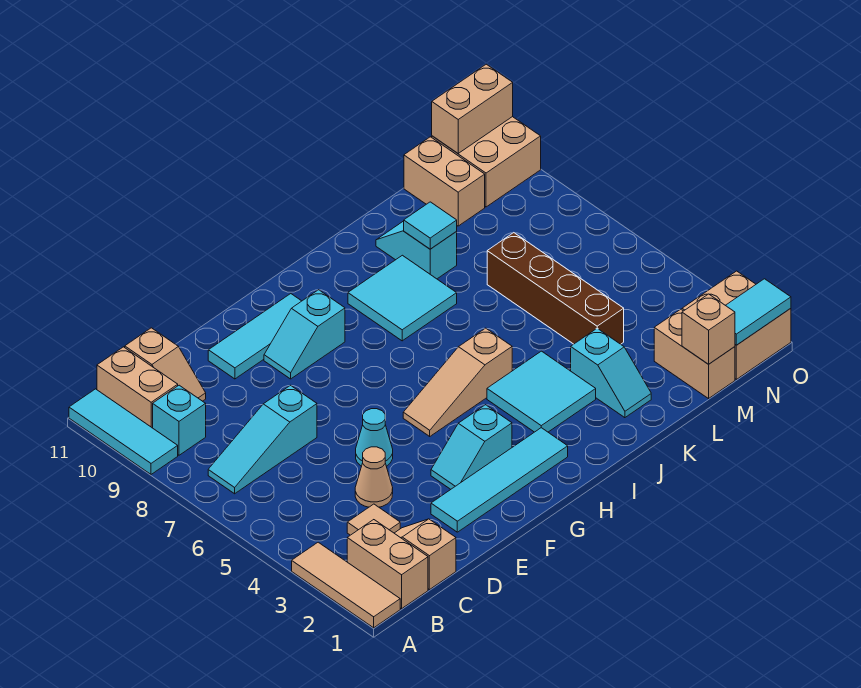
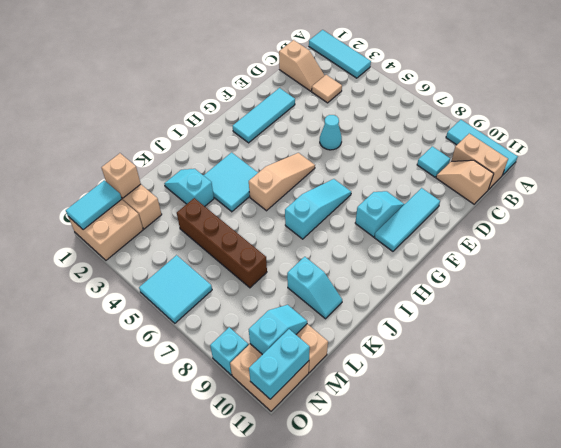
tan 1x3 tile [292,542,400,628] -> cyan 1x3 tile [309,30,371,78]
tan 1x2 brick [347,520,428,609] -> none
cyan 1x3 slope [208,385,317,494] -> cyan 1x3 slope moved to [285,179,351,239]
cyan 1x1 brick [153,385,206,455] -> cyan 1x1 brick moved to [210,327,248,375]
tan 1x1 cone [355,447,393,507] -> none
cyan 1x4 tile [431,428,568,532] -> cyan 1x3 tile [233,88,295,143]
cyan 1x2 slope [431,405,512,489] -> cyan 1x2 slope moved to [249,305,307,355]
cyan 2x2 tile [348,255,457,341] -> cyan 2x2 tile moved to [139,255,212,323]
cyan 1x1 tile [404,202,457,249] -> cyan 1x1 tile moved to [417,146,450,177]
tan 1x2 brick [432,64,513,153] -> cyan 1x2 brick [249,329,310,399]

